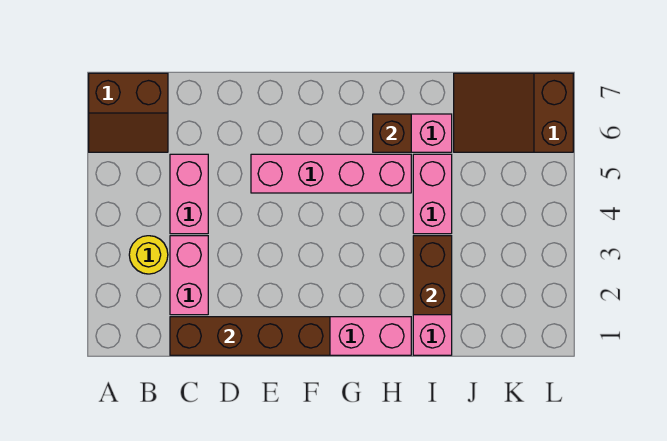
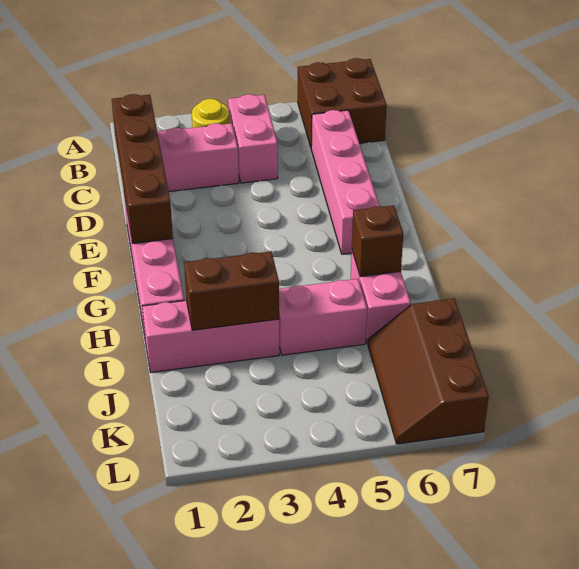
brown 2x2 slope [89,73,168,152] -> brown 2x2 brick [298,58,387,147]
pink 1x2 brick [170,154,208,234] -> pink 1x2 brick turned to [228,94,278,183]
pink 1x4 brick [251,154,411,193] -> pink 1x4 brick moved to [311,110,379,254]
brown 2x3 slope [454,73,573,152] -> brown 2x3 slope turned to [368,299,489,444]

